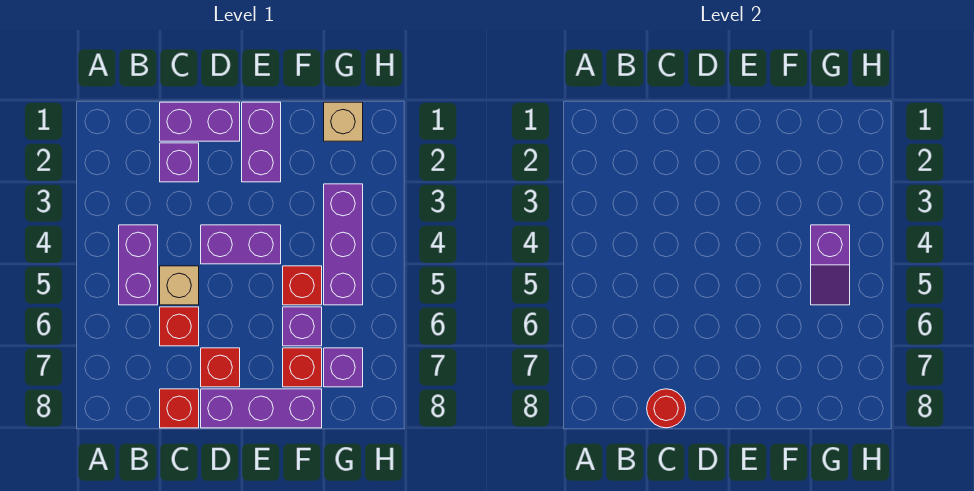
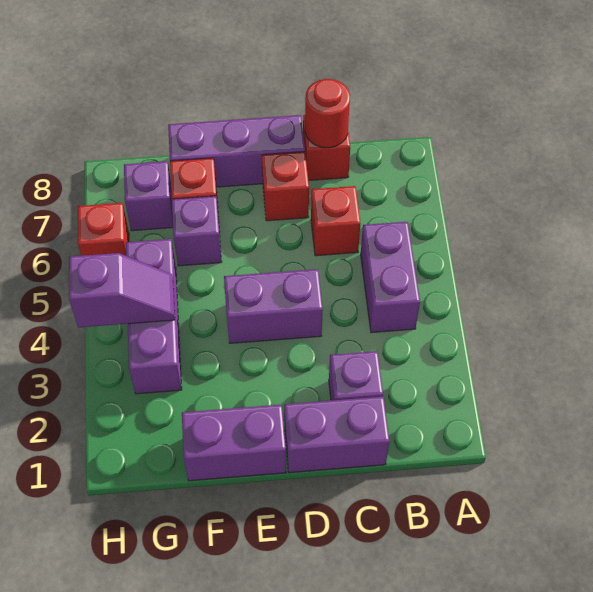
tan 1x1 brick [160,266,199,305] -> none
purple 1x2 brick [242,102,281,182] -> purple 1x2 brick turned to [182,405,286,481]
red 1x1 brick [283,266,322,305] -> red 1x1 brick moved to [78,203,129,256]
tan 1x1 brick [324,102,363,141] -> none
purple 1x2 slope [811,225,850,305] -> purple 1x2 slope turned to [69,253,175,327]

